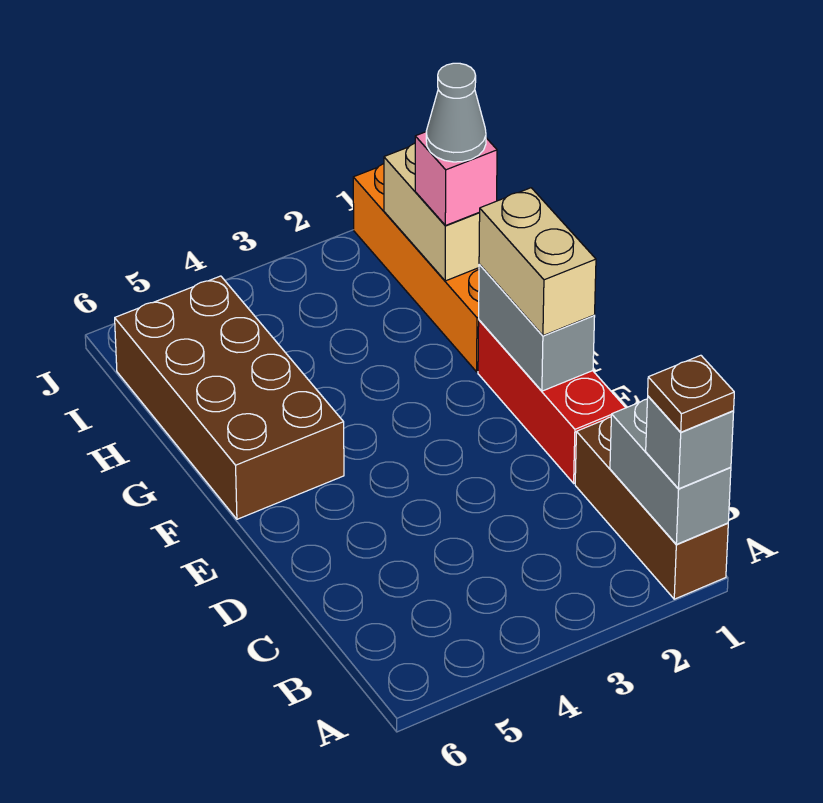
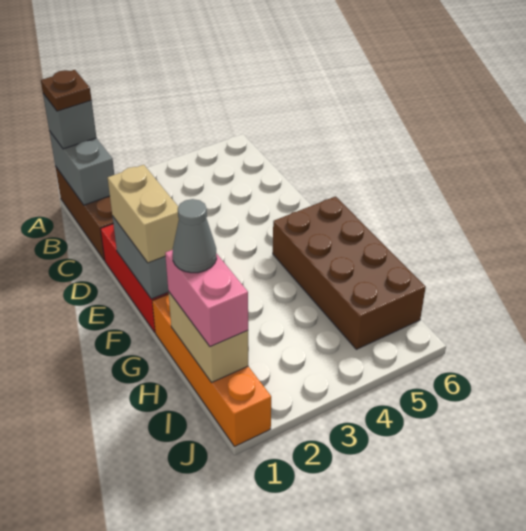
pink 1x1 brick [415,132,497,226] -> pink 1x2 brick [165,250,248,347]

